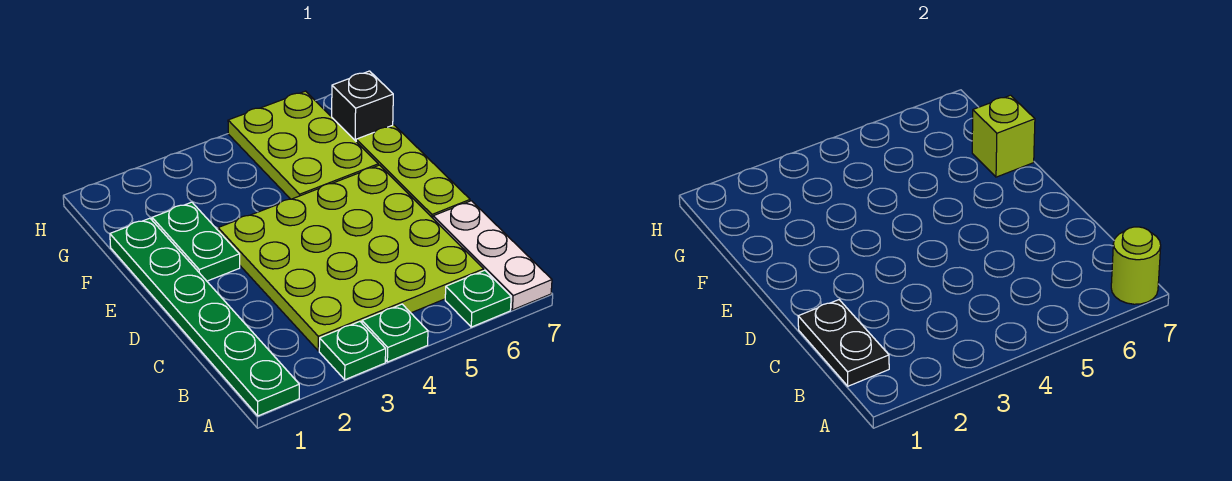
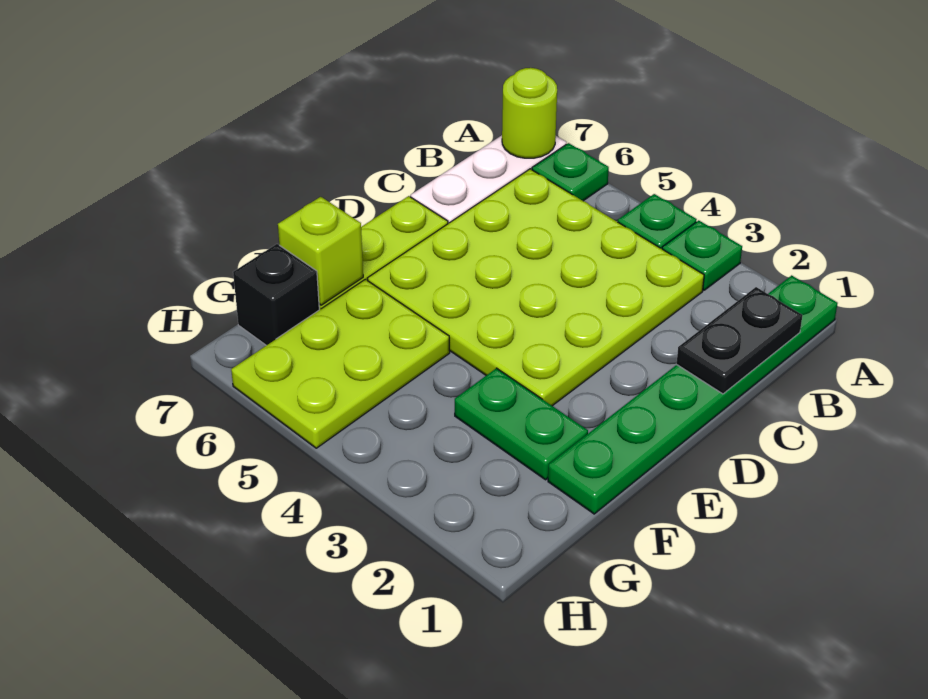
green 1x2 plate [152,202,240,281] -> green 1x2 plate turned to [455,368,588,480]

